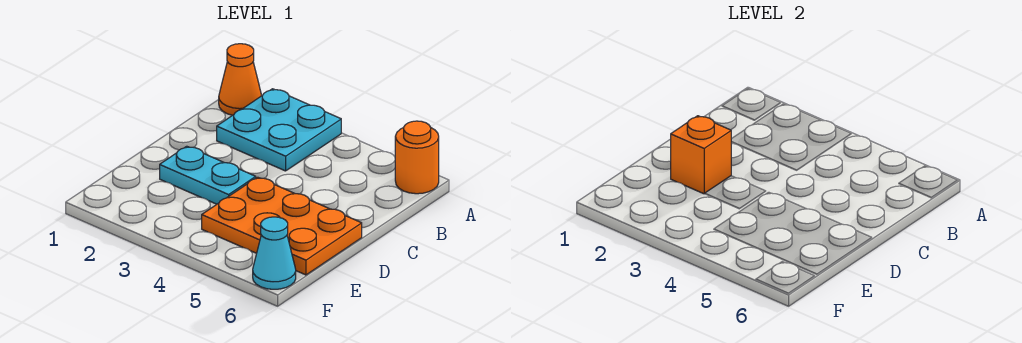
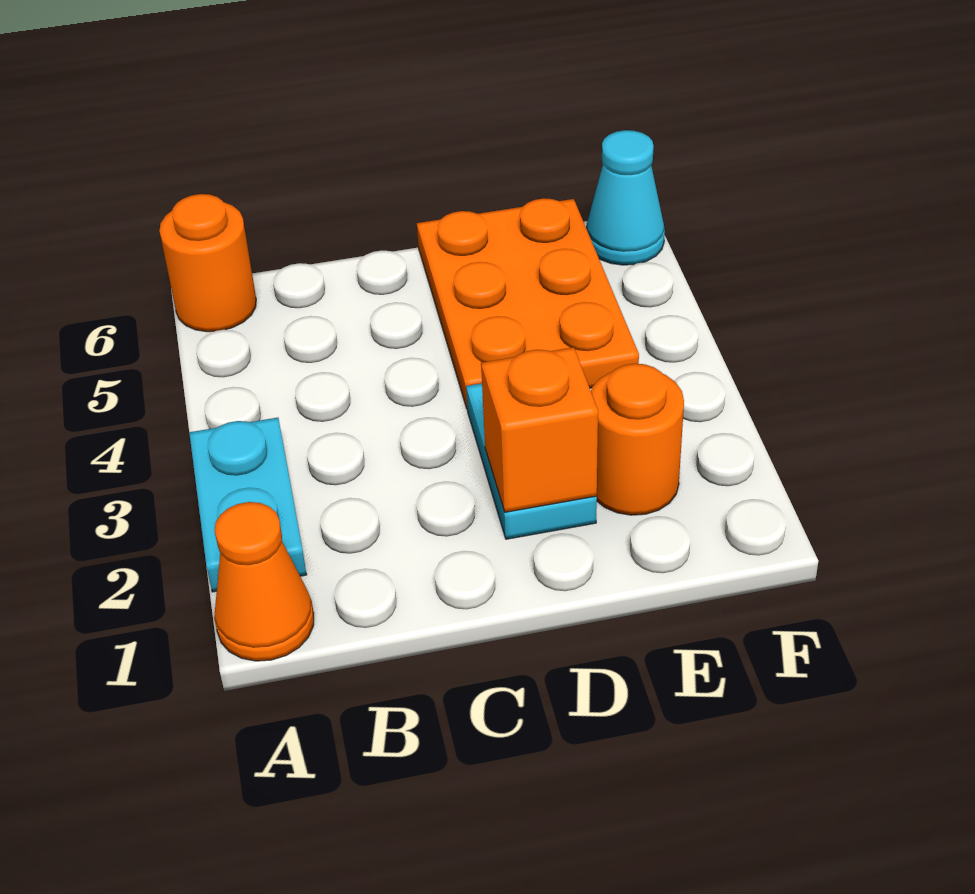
cyan 2x2 plate [217,89,341,171] -> cyan 1x2 plate [189,418,307,592]
none -> orange 1x1 round brick [591,364,684,515]

